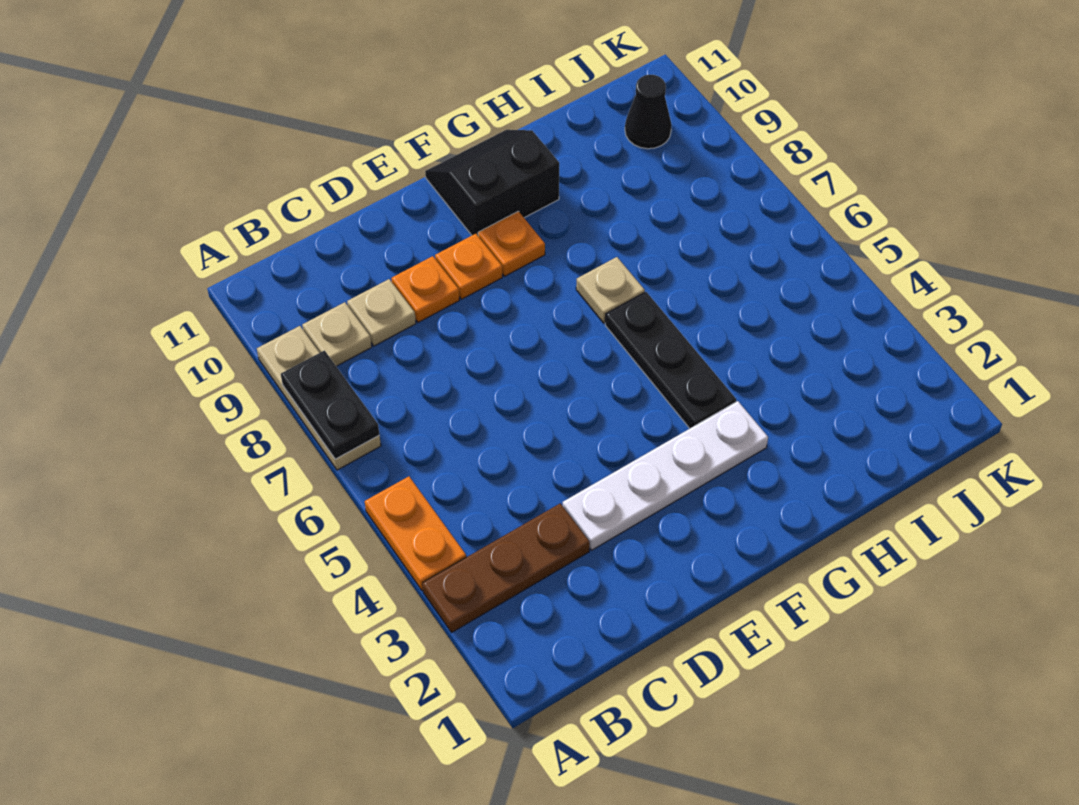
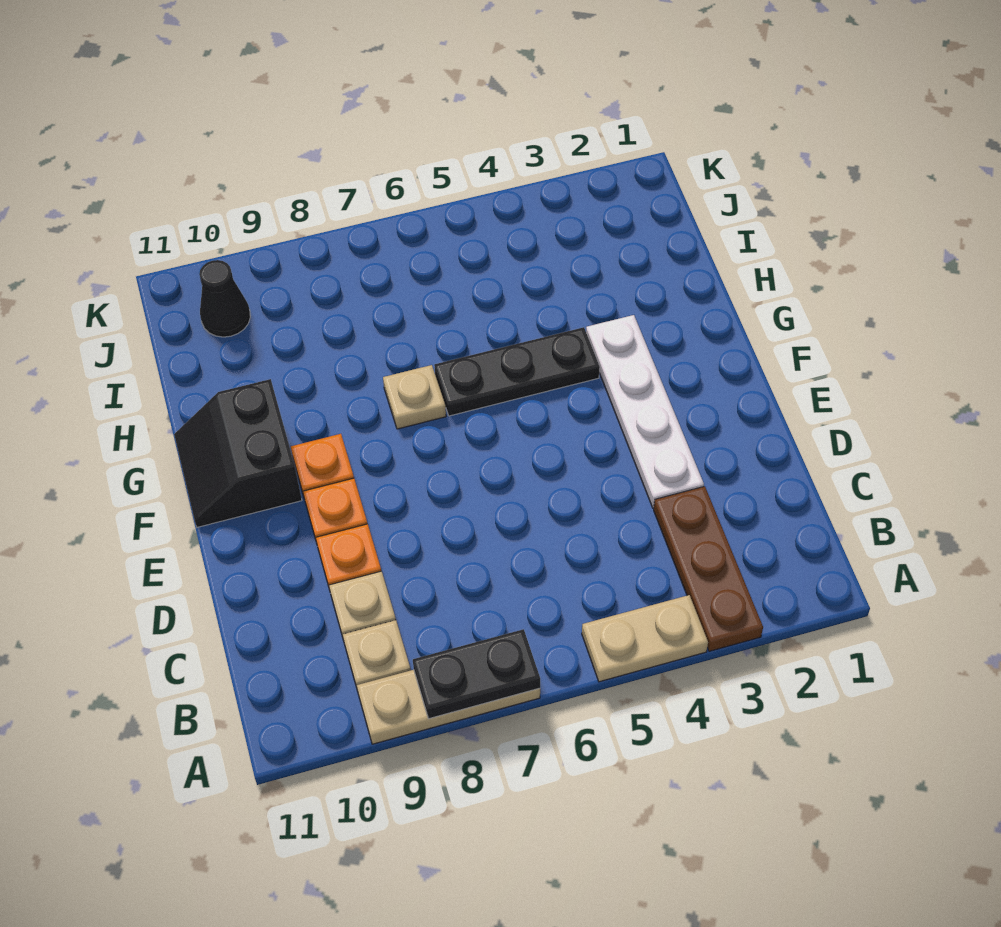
orange 1x2 plate [365,476,466,590] -> tan 1x2 plate [582,595,708,682]

